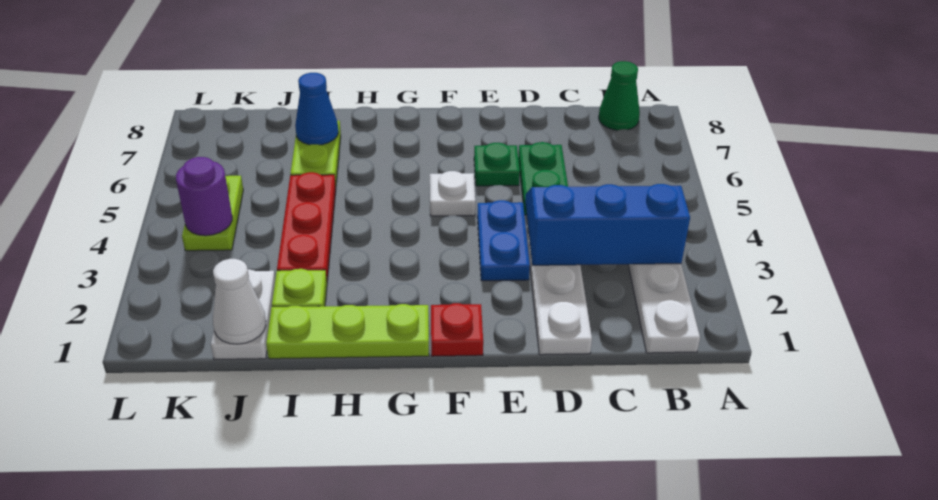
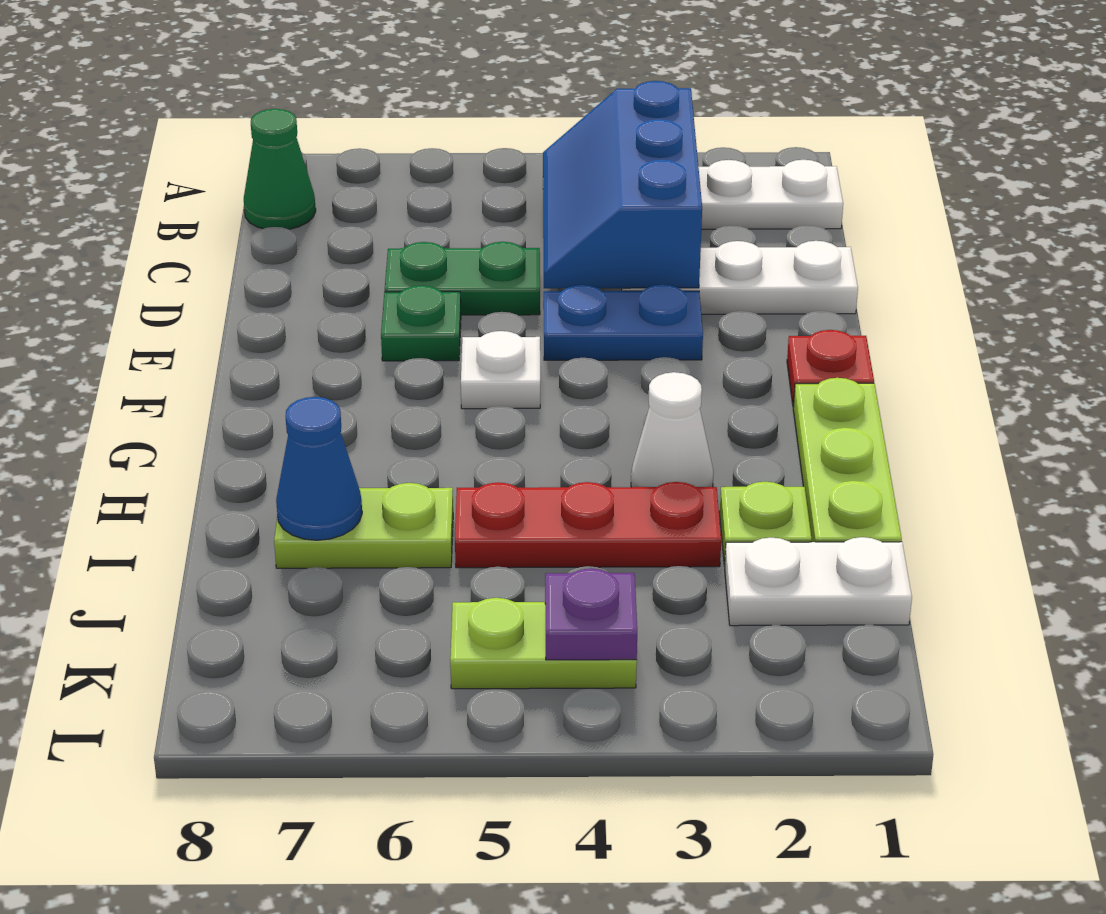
white 1x1 cone [213,259,266,344] -> white 1x1 cone moved to [631,372,714,487]
purple 1x1 round brick [176,157,232,236] -> purple 1x1 plate [545,568,637,660]

